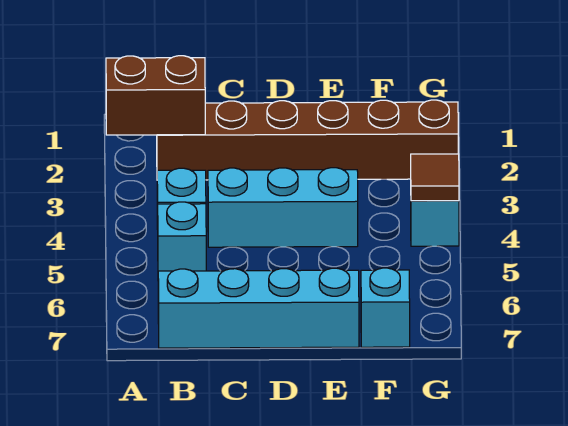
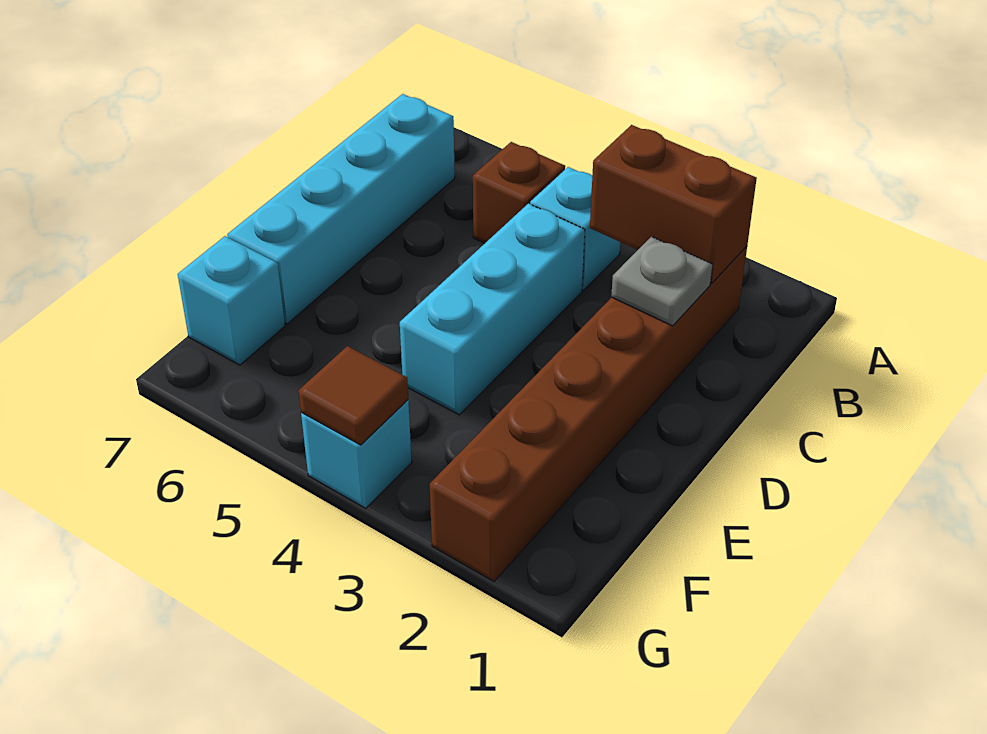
brown 1x2 brick [106,56,205,135] -> brown 1x2 brick turned to [590,125,757,284]
cyan 1x1 brick [158,202,206,271] -> brown 1x1 brick [473,142,565,243]
none -> grey 1x1 plate [611,237,713,326]

